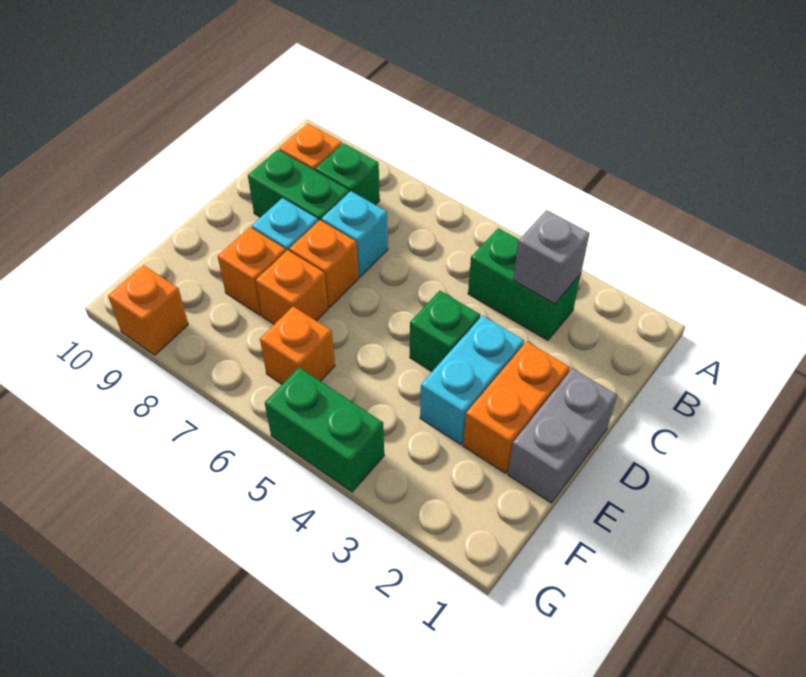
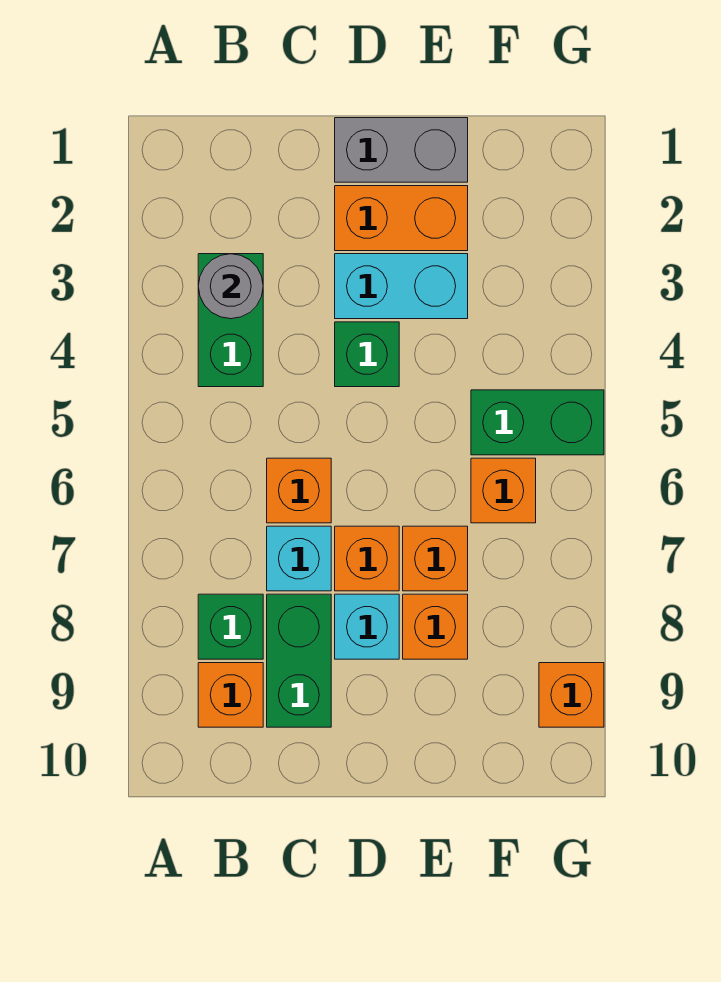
grey 1x1 brick [513,210,590,304] -> grey 1x1 round brick [198,254,263,319]
none -> orange 1x1 brick [267,458,331,523]
green 1x2 brick [265,367,384,492] -> green 1x2 brick turned to [471,390,604,455]

